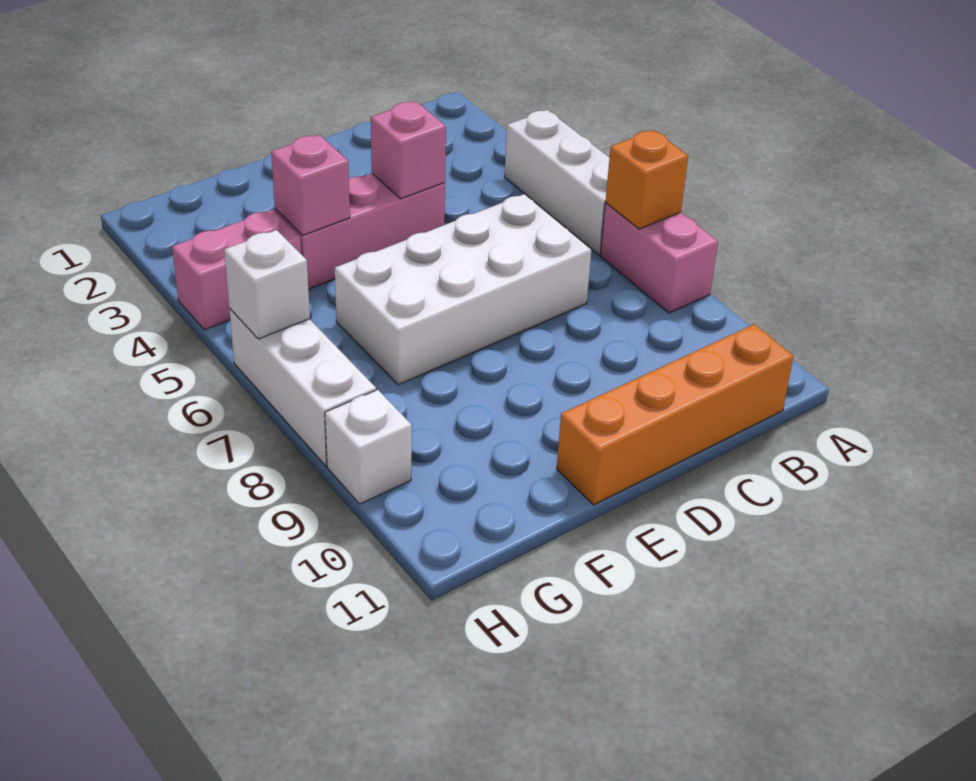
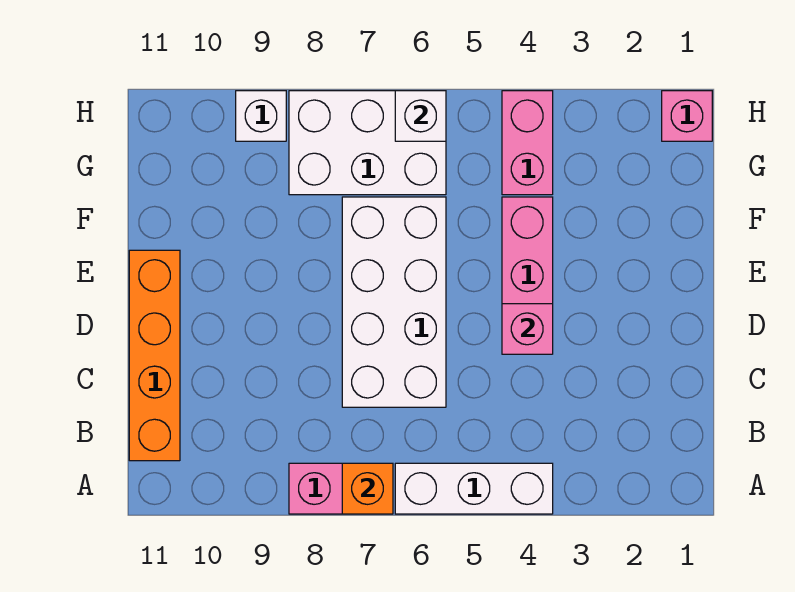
pink 1x1 brick [271,135,350,235] -> pink 1x1 brick moved to [662,91,712,141]
white 1x3 brick [229,309,376,466] -> white 2x3 brick [289,91,446,195]

